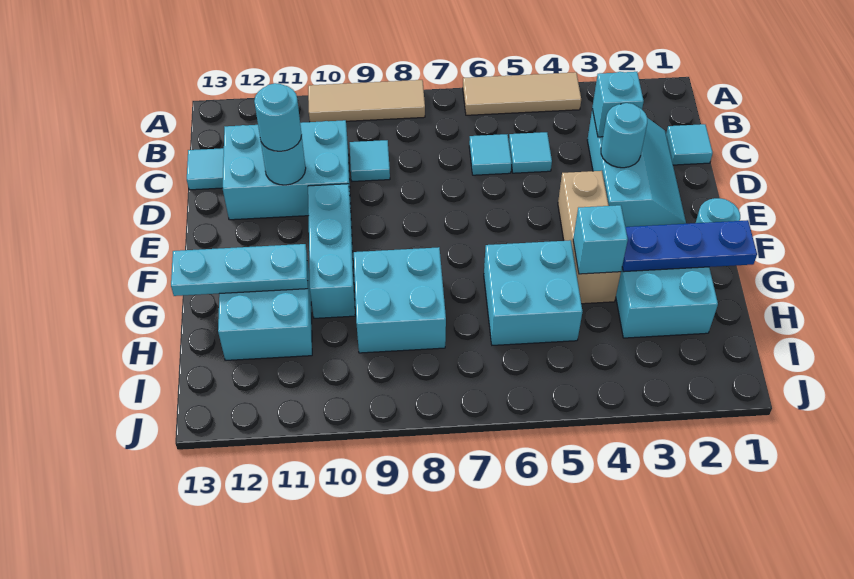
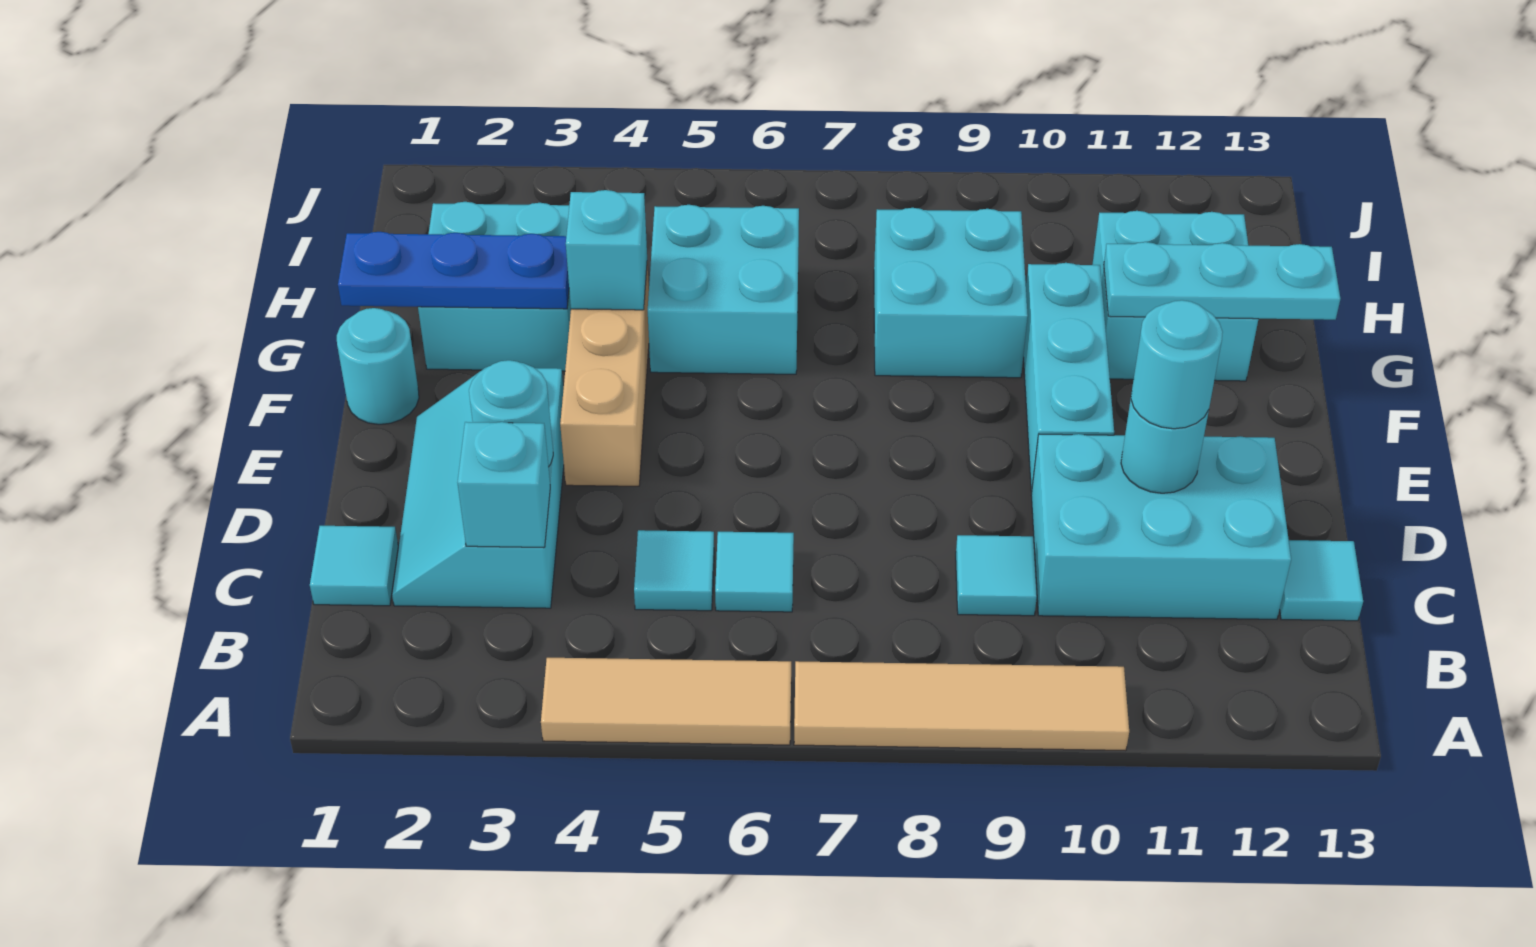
tan 1x3 tile [308,80,425,122] -> tan 1x4 tile [794,661,1129,751]

